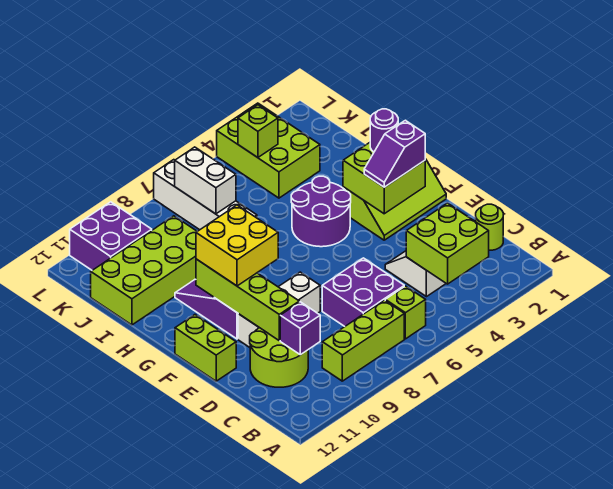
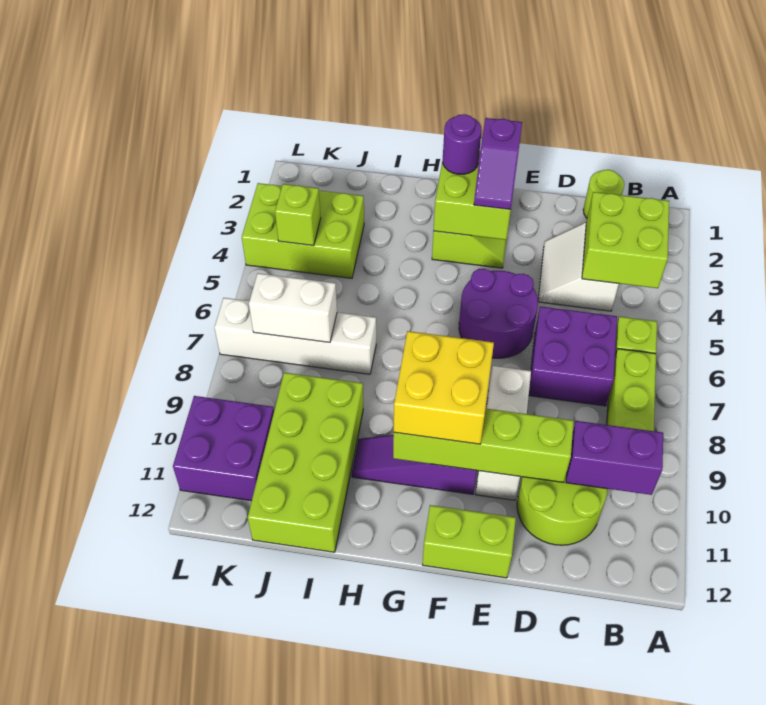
purple 1x1 brick [280,302,320,355] -> purple 1x2 brick [566,421,663,495]
purple 2x2 round brick [291,176,351,247] -> purple 2x2 round brick moved to [459,269,538,358]

